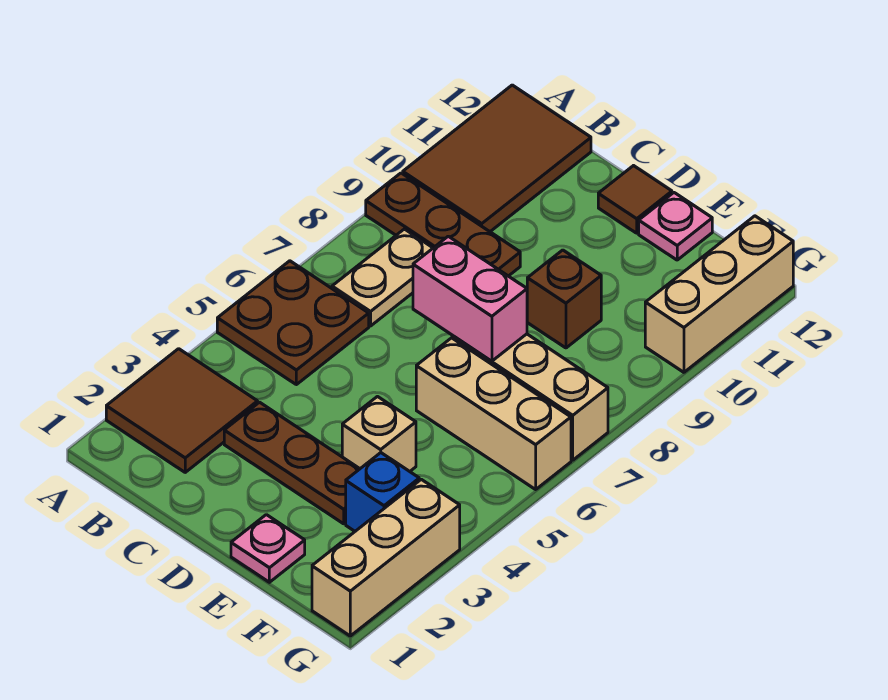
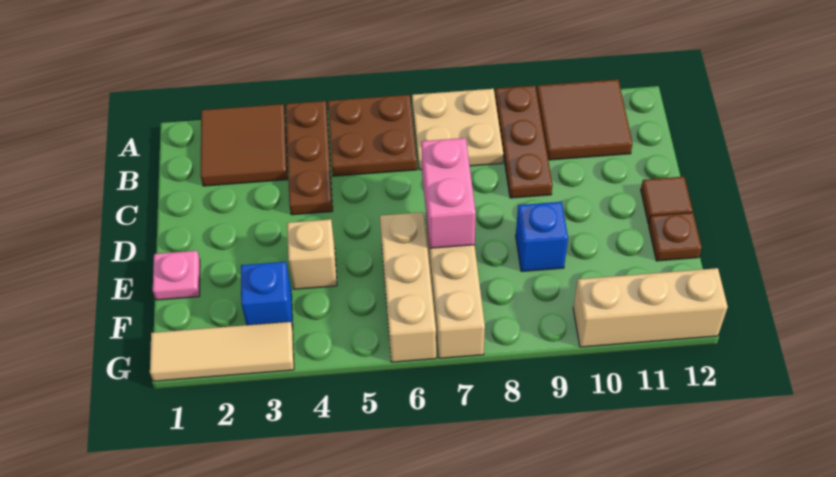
brown 2x3 tile [403,85,591,232] -> brown 2x2 tile [537,80,633,160]
tan 1x2 plate [332,229,433,326] -> tan 2x2 plate [412,89,503,170]
brown 1x3 plate [224,402,359,524] -> brown 1x3 plate moved to [286,101,333,215]
brown 1x1 brick [527,250,601,348] -> blue 1x1 brick [516,202,568,272]
pink 1x1 plate [639,193,712,260] -> brown 1x1 plate [649,212,702,261]
tan 1x3 brick [312,479,460,636] -> tan 1x3 tile [150,322,294,381]

